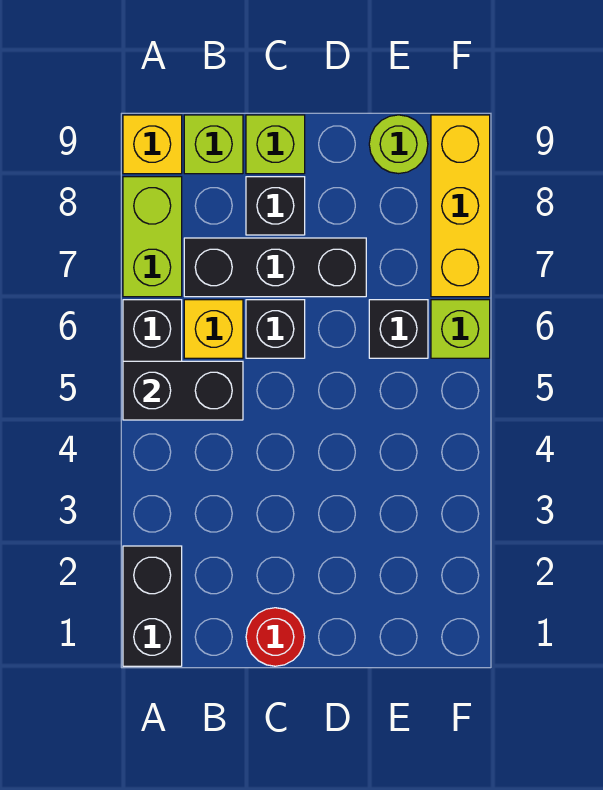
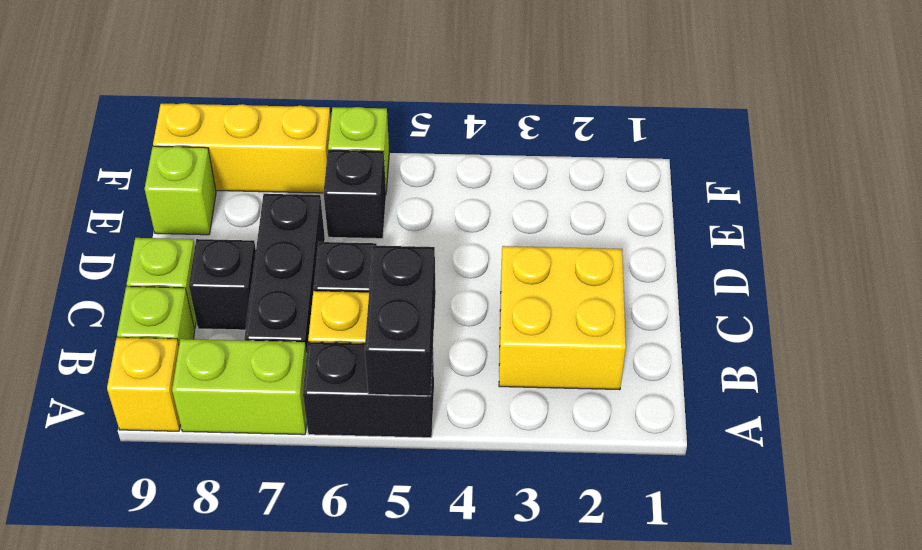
black 1x2 brick [123,546,182,666] -> none
none -> yellow 2x2 brick [499,246,626,390]
red 1x1 round brick [246,608,305,666] -> none
lime 1x1 round brick [369,115,428,174] -> lime 1x1 brick [145,146,216,235]

